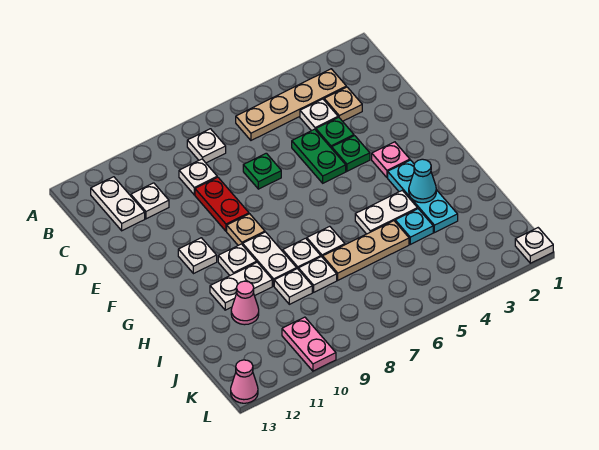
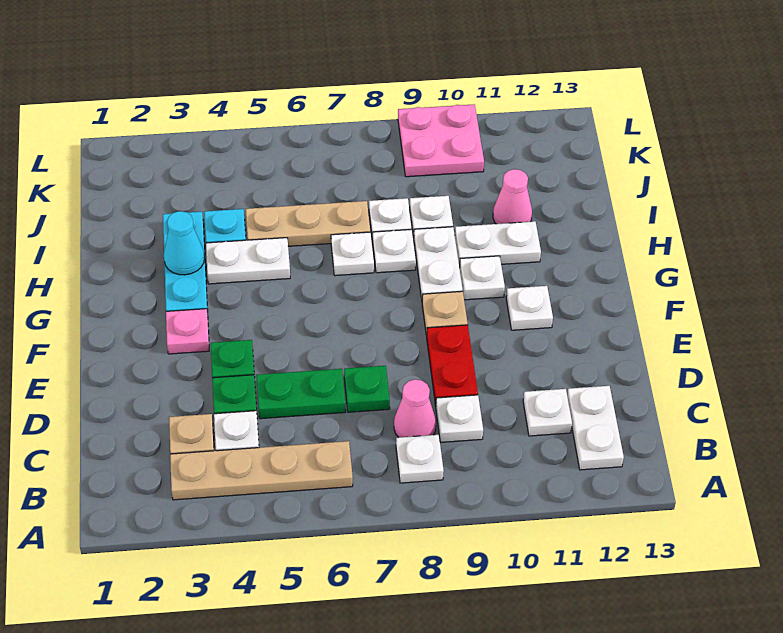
green 1x2 plate [292,129,346,183] -> green 1x2 plate turned to [256,369,346,419]
pink 1x2 plate [282,317,336,371] -> pink 2x2 plate [398,104,484,177]
white 1x1 plate [515,228,553,263] -> none
pink 1x1 cone [231,360,258,403] -> pink 1x1 cone moved to [394,379,436,437]

